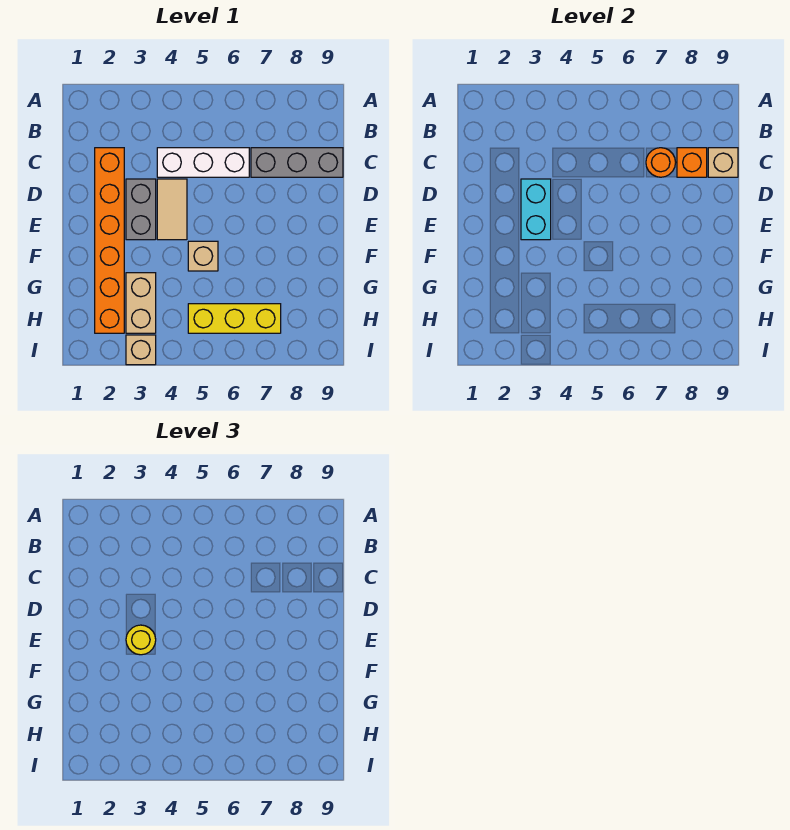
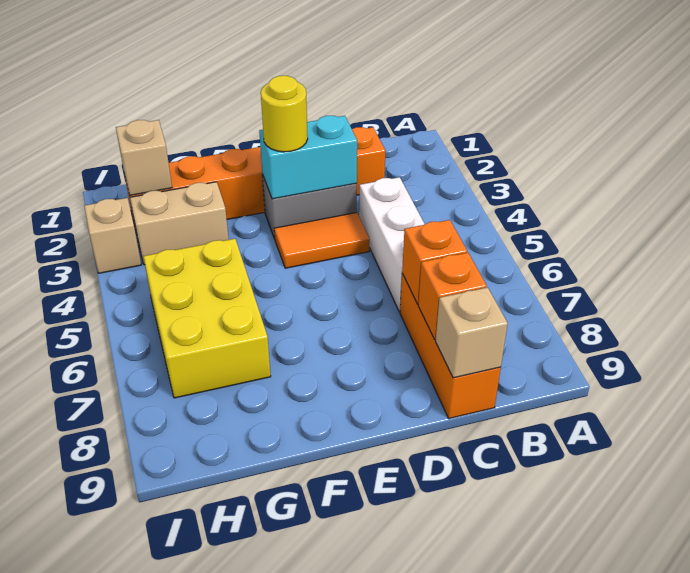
grey 1x3 brick [251,148,343,177] -> orange 1x3 brick [400,274,501,419]
orange 1x1 round brick [646,148,676,177] -> orange 1x1 brick [402,220,467,304]
tan 1x2 tile [157,179,187,240] -> orange 1x2 tile [274,213,369,268]
tan 1x1 brick [188,241,218,271] -> tan 1x1 brick moved to [116,120,172,195]
yellow 1x3 brick [188,304,281,333] -> yellow 2x3 brick [143,239,271,398]

